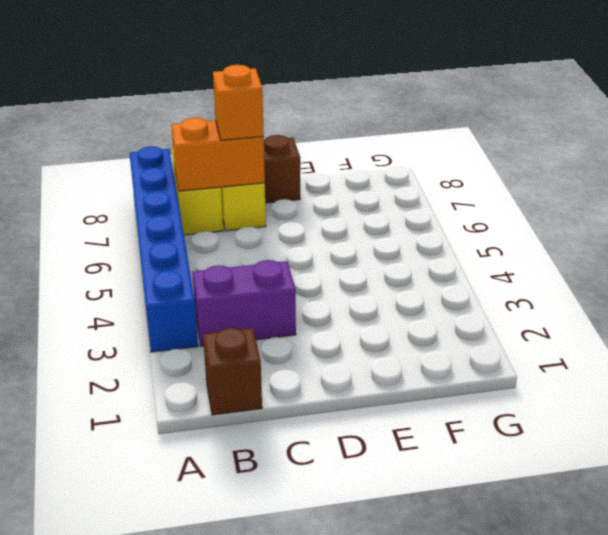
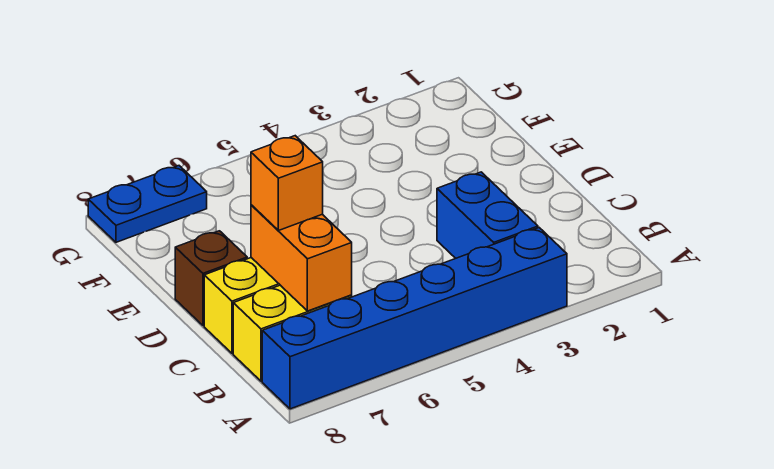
brown 1x1 brick [203,328,262,415] -> none
purple 1x2 brick [192,260,296,346] -> blue 1x2 brick [437,172,538,258]
none -> blue 1x2 plate [88,166,207,242]

